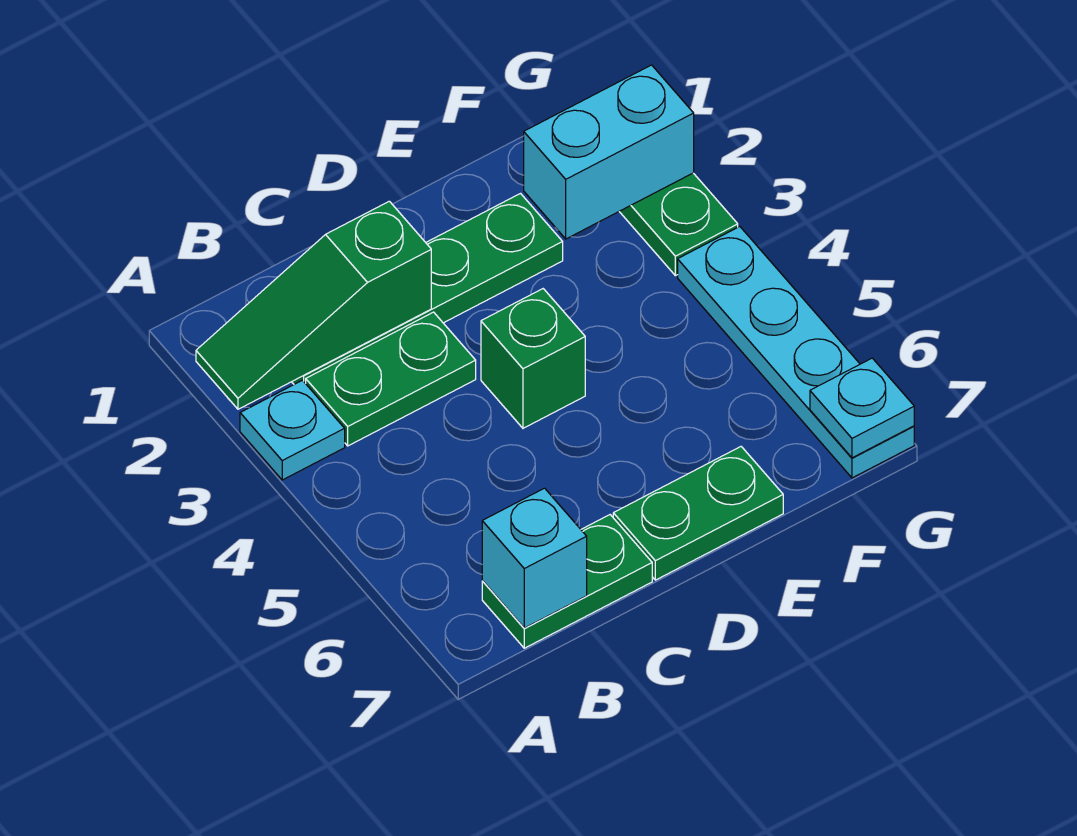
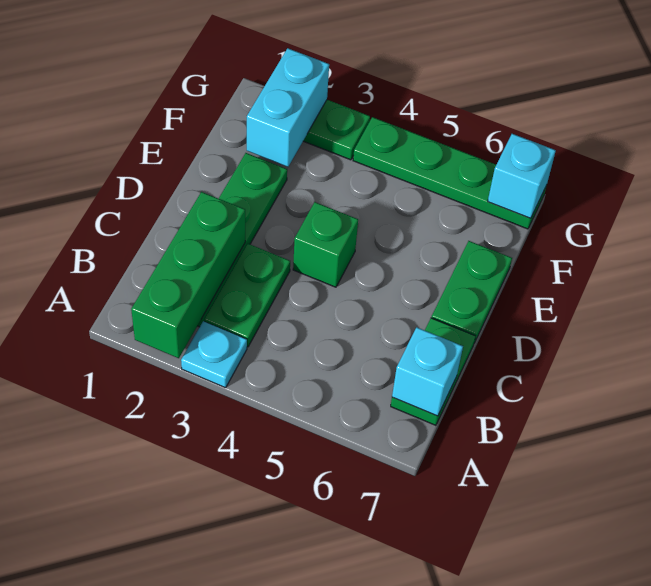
green 1x3 slope [196,201,431,409] -> green 1x3 brick [131,192,245,358]
cyan 1x4 plate [678,227,914,478] -> green 1x4 plate [353,117,546,229]
cyan 1x1 plate [810,358,914,458] -> cyan 1x1 brick [488,134,556,218]

